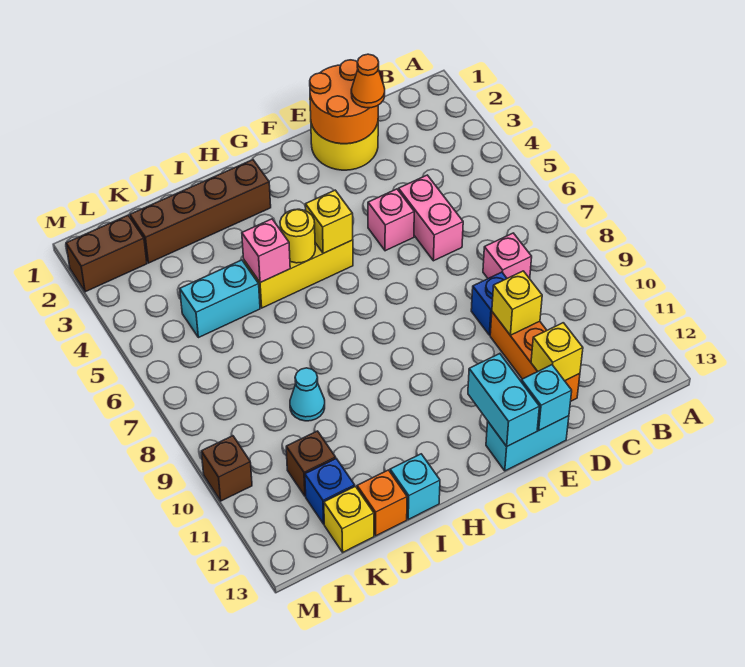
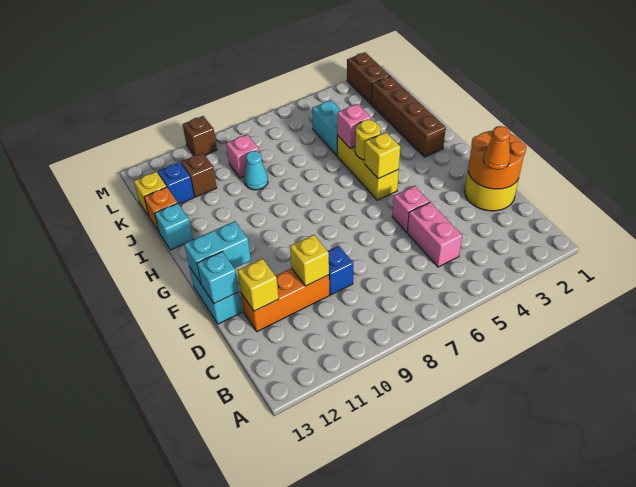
pink 1x1 brick [483,233,532,279] -> pink 1x1 brick moved to [226,135,259,178]
pink 1x2 brick [399,175,463,261] -> pink 1x2 brick turned to [407,202,462,267]

